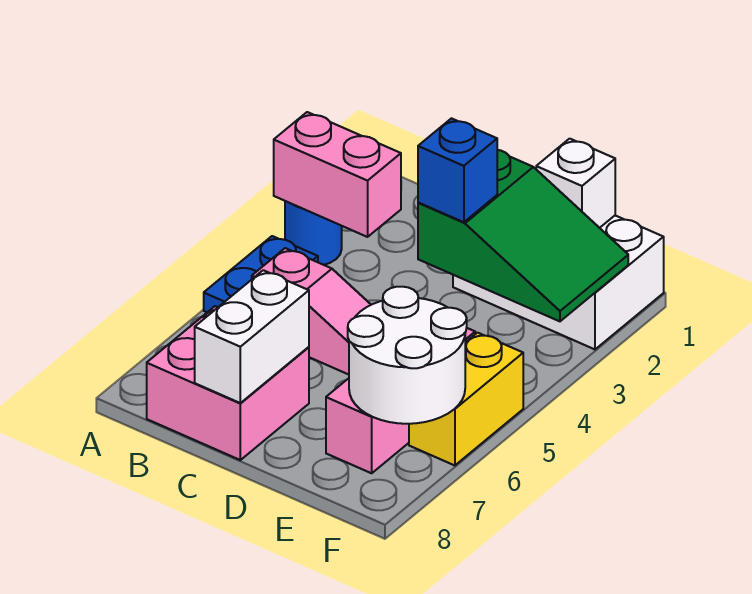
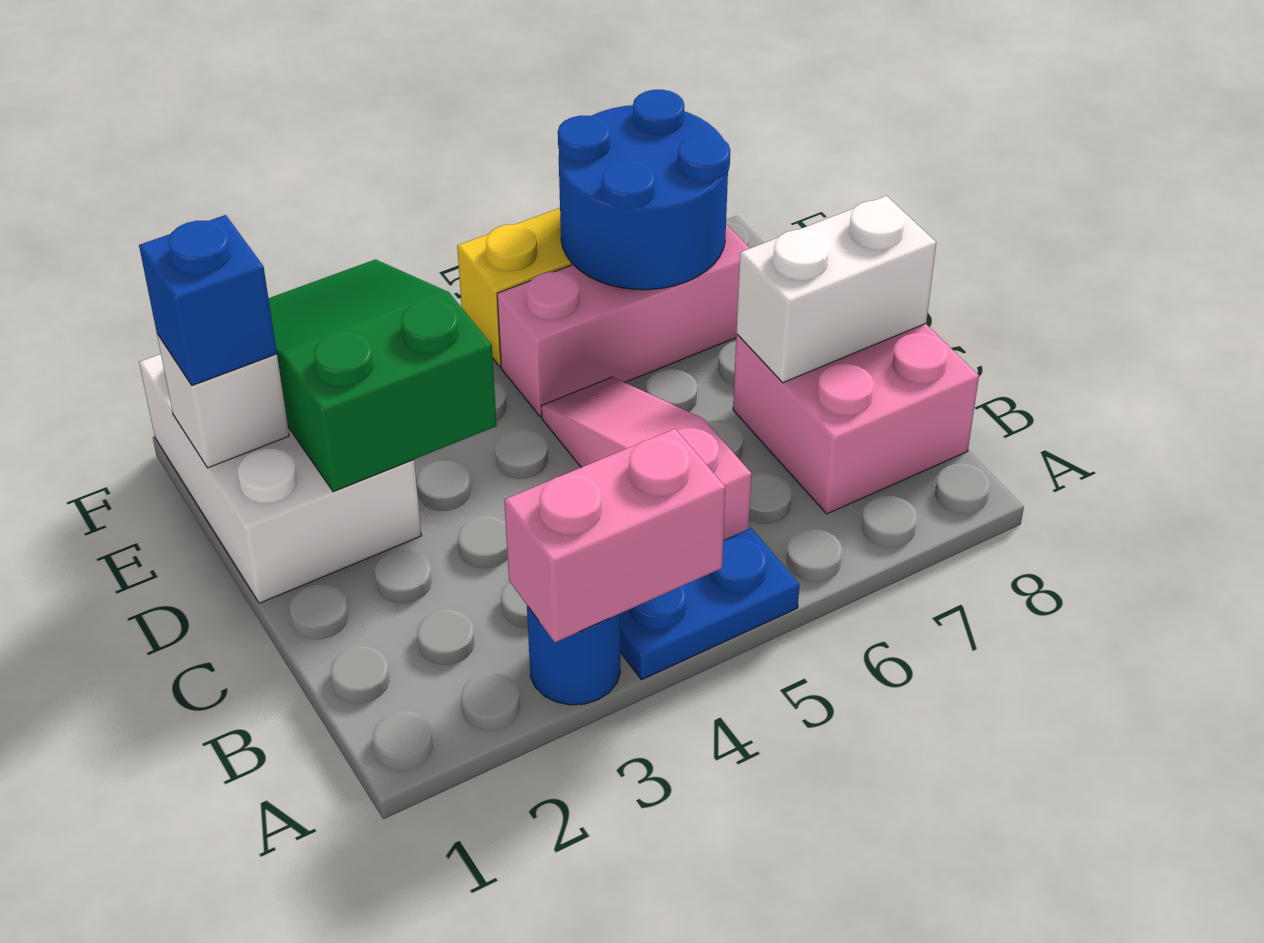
pink 1x2 brick [274,112,401,237] -> pink 1x2 brick turned to [504,429,725,642]
blue 1x1 brick [418,118,497,222] -> blue 1x1 brick moved to [139,215,277,385]
white 2x2 round brick [348,287,467,424] -> blue 2x2 round brick [558,90,730,290]

